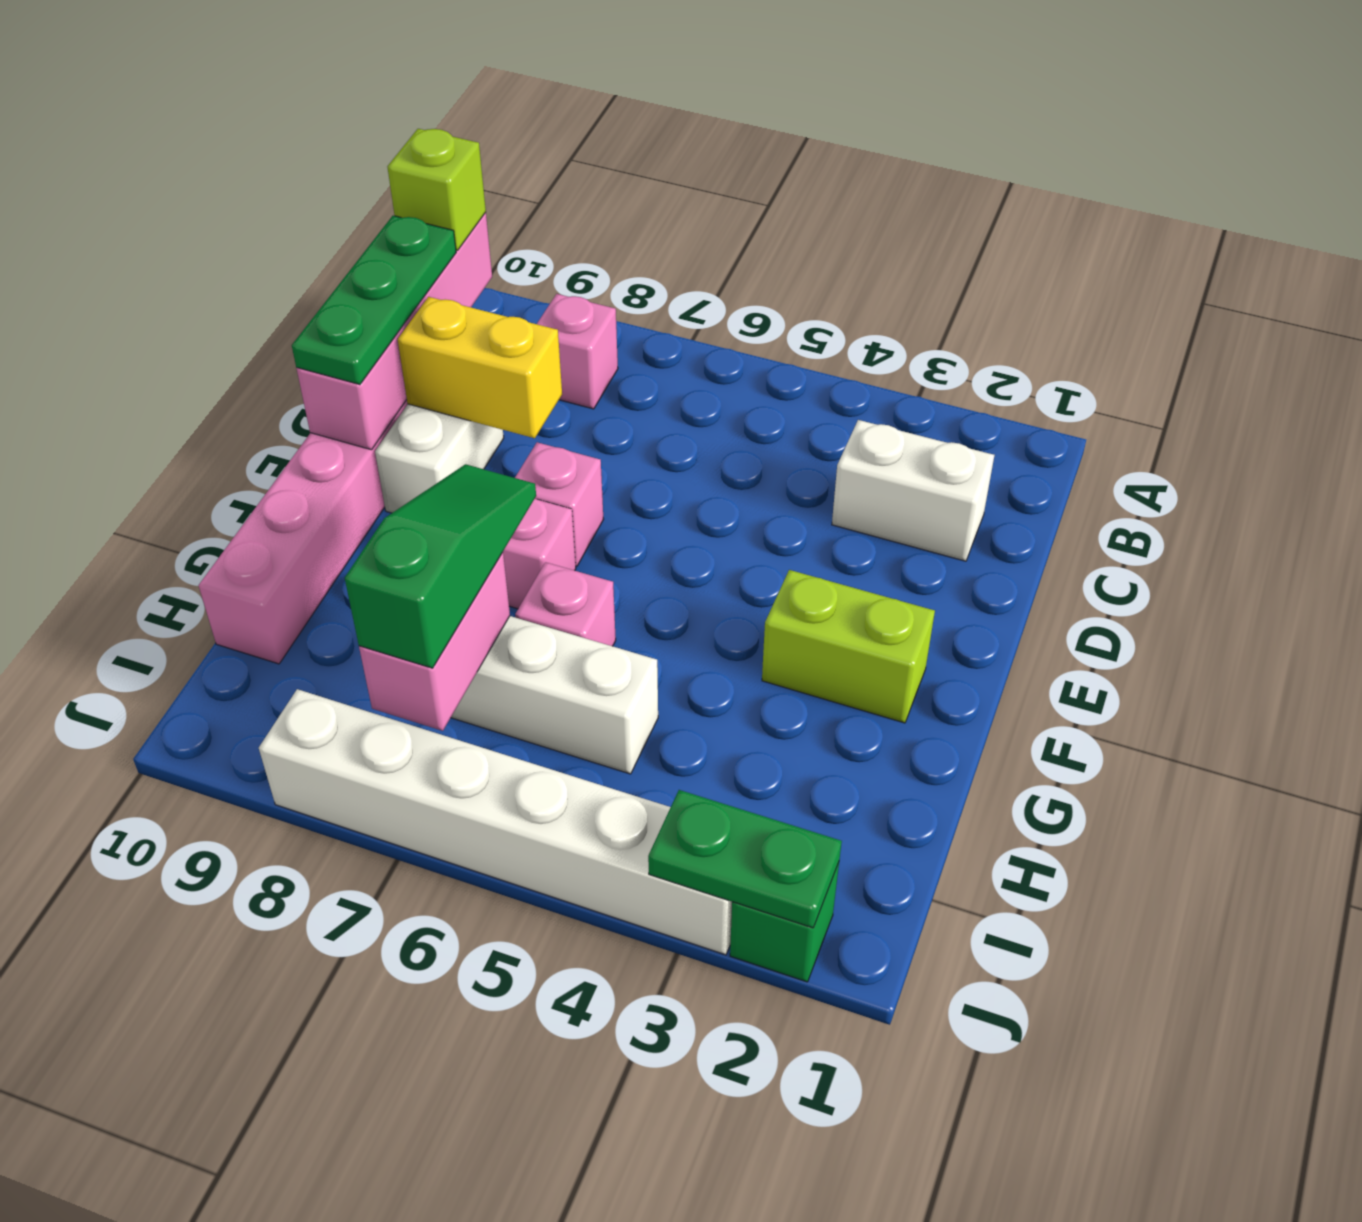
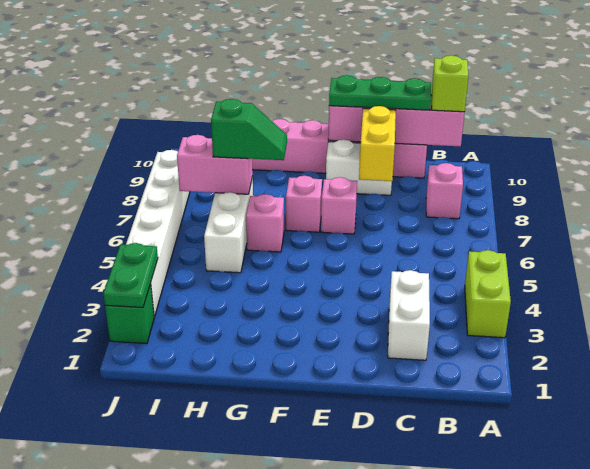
lime 1x2 brick [762,570,935,723] -> lime 1x2 brick moved to [465,250,511,338]
green 1x3 slope [345,464,536,668] -> green 1x2 slope [211,99,287,160]

